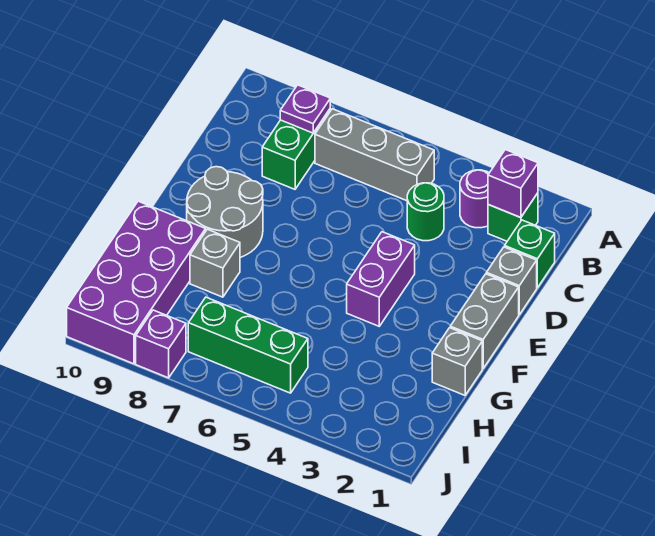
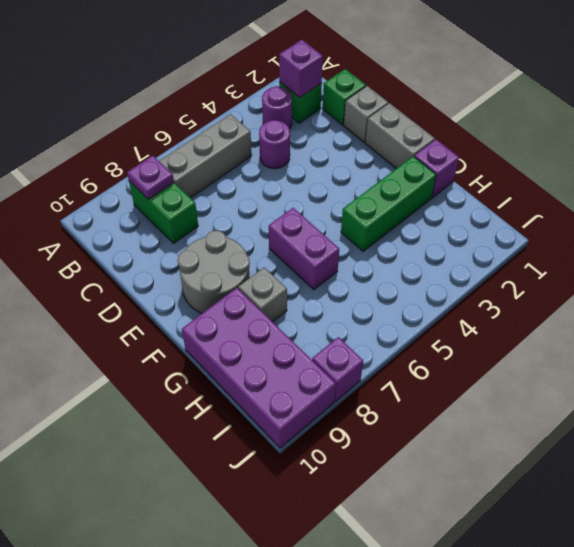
green 1x1 round brick [407,183,444,241] -> purple 1x1 round brick [259,120,290,169]
purple 1x2 brick [347,232,415,326] -> purple 1x2 brick moved to [269,208,339,290]
grey 1x1 brick [432,328,482,395] -> purple 1x1 brick [414,139,459,198]
green 1x3 brick [188,297,308,393] -> green 1x3 brick moved to [341,156,436,251]

